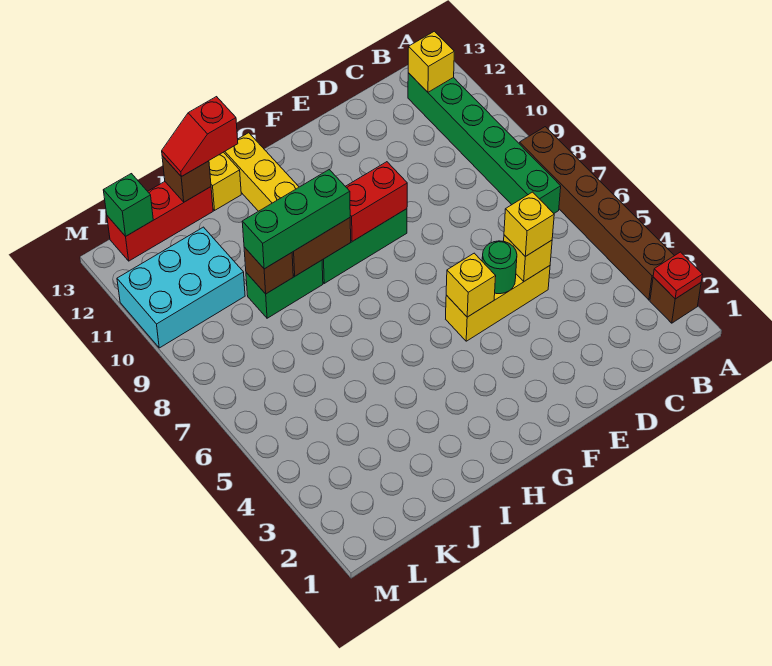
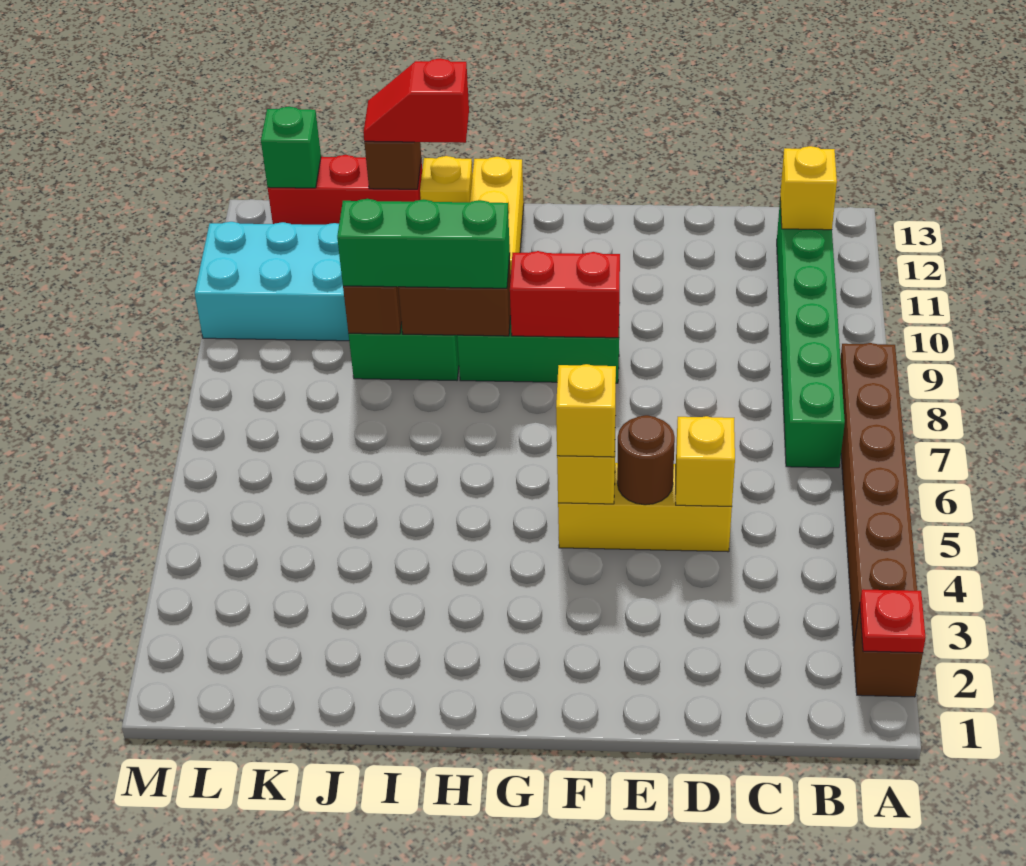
yellow 1x1 brick [504,192,554,257] -> yellow 1x1 brick moved to [556,364,616,457]
green 1x1 round brick [482,241,517,294] -> brown 1x1 round brick [617,415,675,505]

